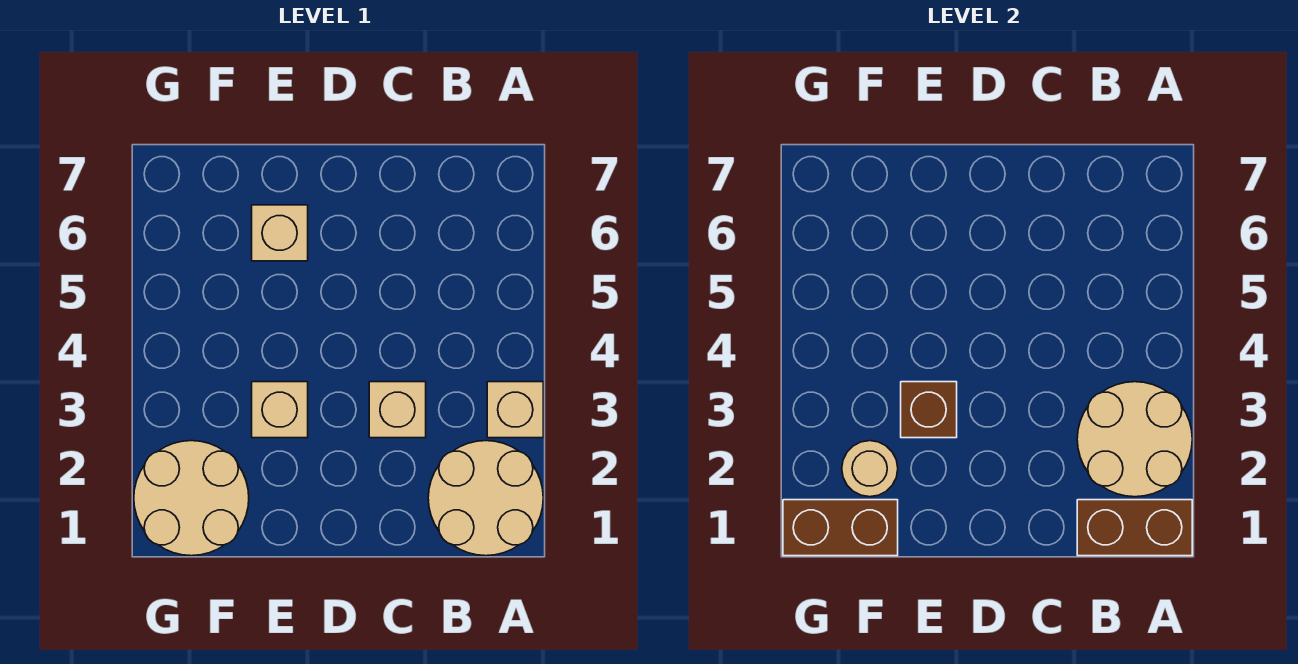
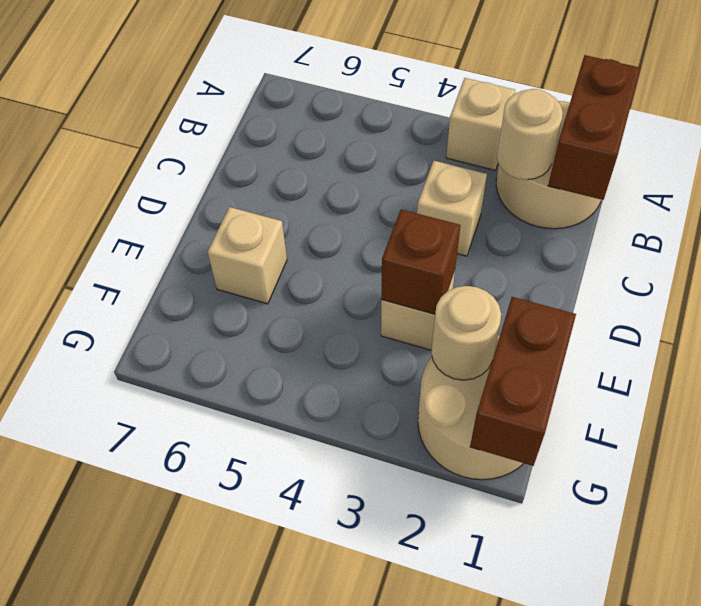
tan 2x2 round brick [1077,382,1192,497] -> tan 1x1 round brick [497,89,563,180]

